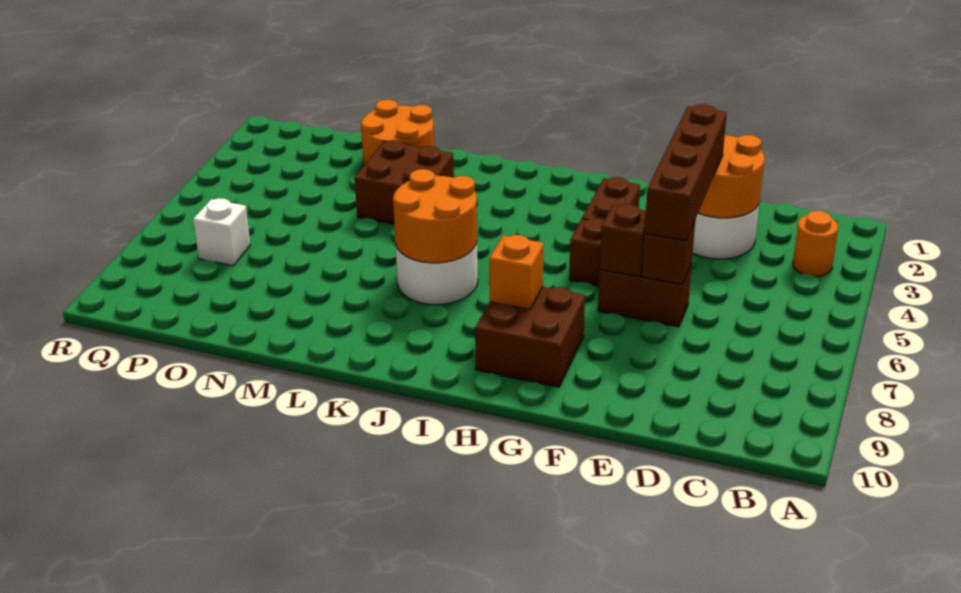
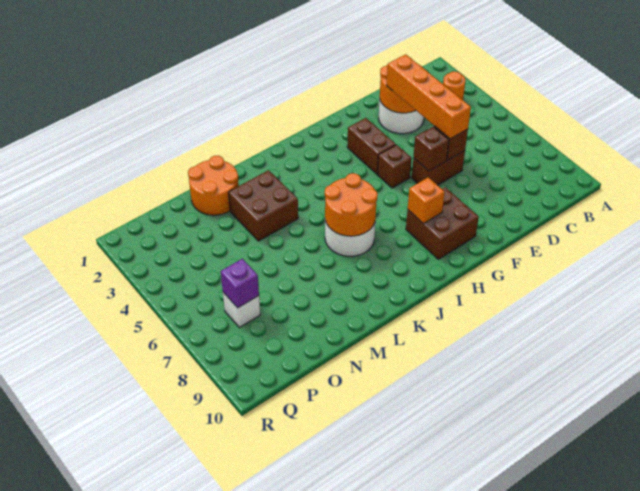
brown 1x4 brick [645,104,727,241] -> orange 1x4 brick [387,54,471,139]
none -> purple 1x1 brick [221,259,259,308]

